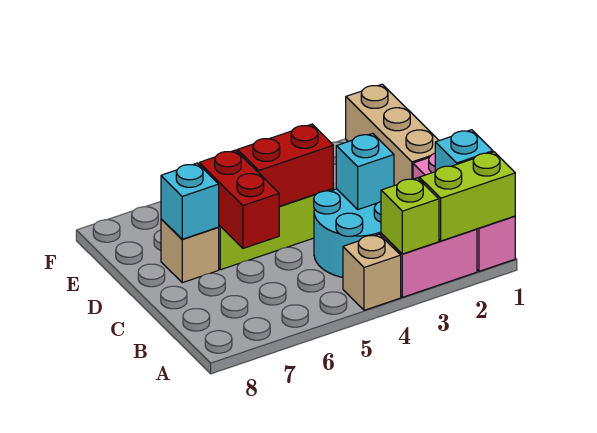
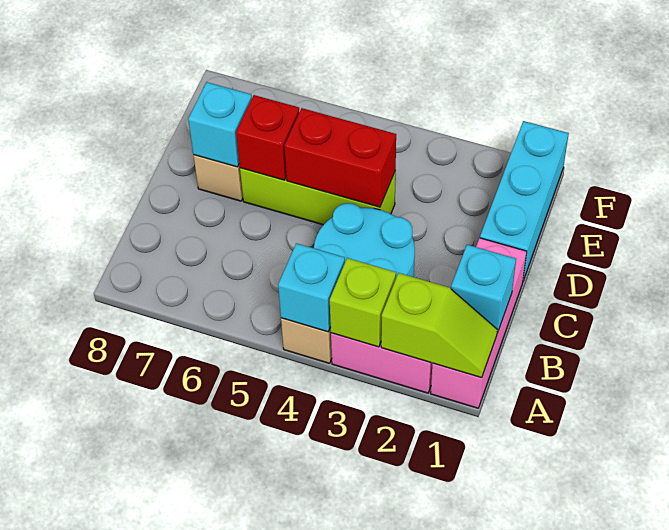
lime 1x2 brick [419,152,515,241] -> lime 1x2 slope [381,273,497,378]
cyan 1x1 brick [336,133,394,209] -> cyan 1x1 brick moved to [278,243,345,332]
red 1x2 brick [199,150,279,248] -> red 1x1 brick [236,95,299,180]
tan 1x3 brick [346,84,439,186] -> cyan 1x3 brick [480,121,569,280]

